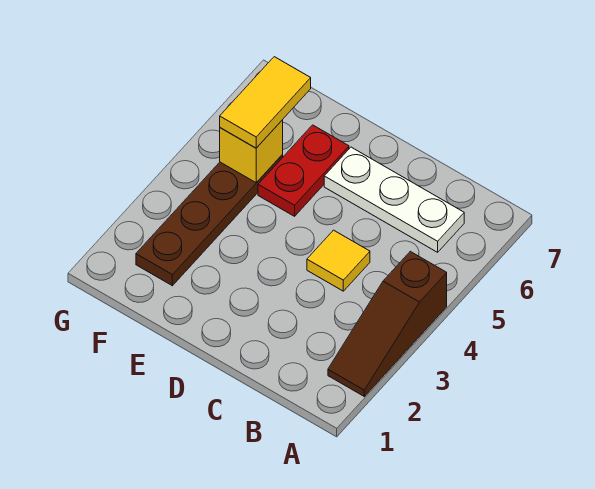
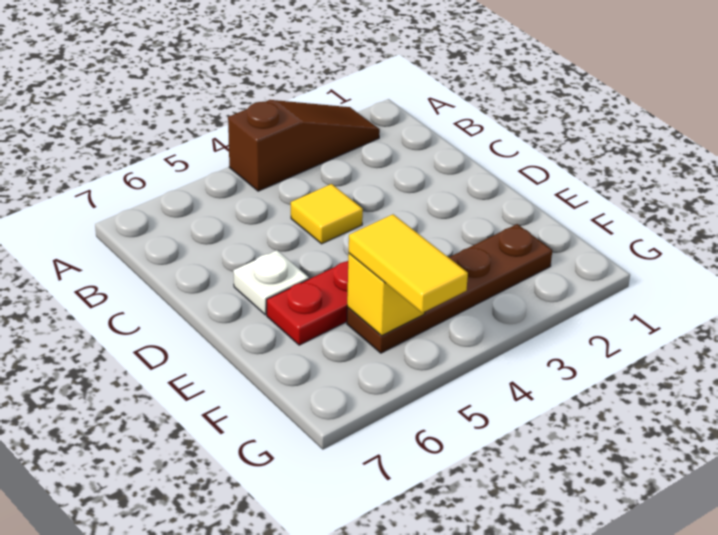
white 1x3 plate [324,147,464,252] -> white 1x1 plate [233,250,309,315]
yellow 1x2 tile [220,57,311,148] -> yellow 1x2 tile turned to [349,214,468,313]

